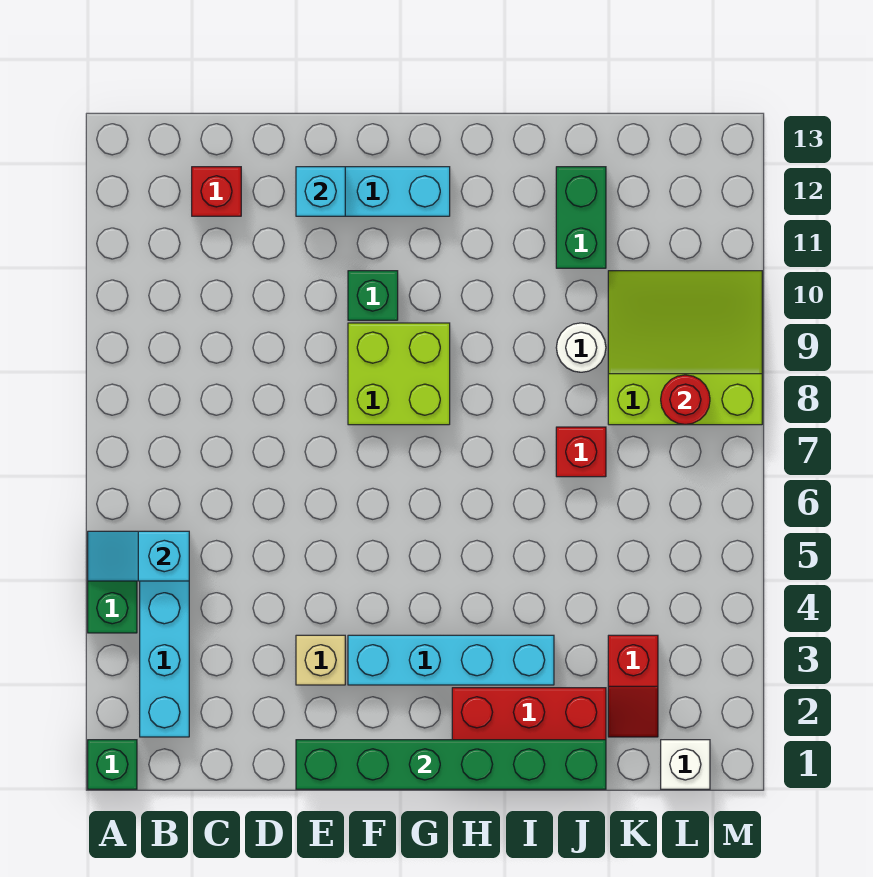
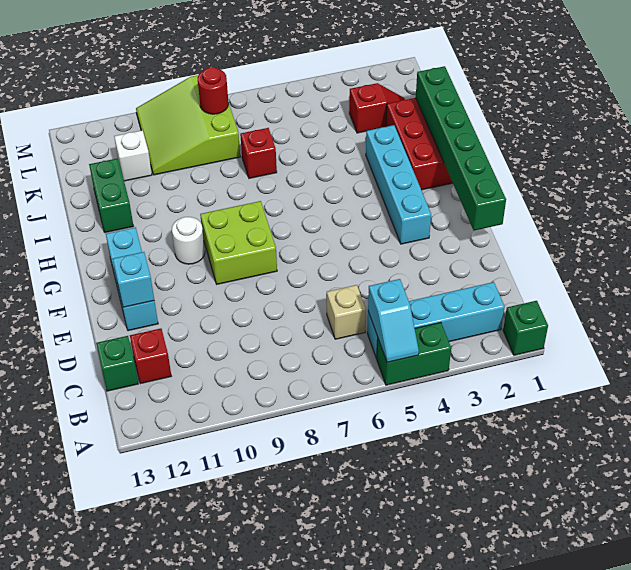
tan 1x1 brick [296,635,345,685] -> tan 1x1 brick moved to [327,285,366,339]
green 1x1 brick [348,271,398,320] -> green 1x1 brick moved to [96,336,138,391]
white 1x1 round brick [556,323,606,372] -> white 1x1 round brick moved to [172,217,205,264]
green 1x2 brick [556,167,606,268] -> green 1x2 brick turned to [89,158,133,233]
white 1x1 brick [661,740,710,789] -> white 1x1 brick moved to [114,130,152,181]

